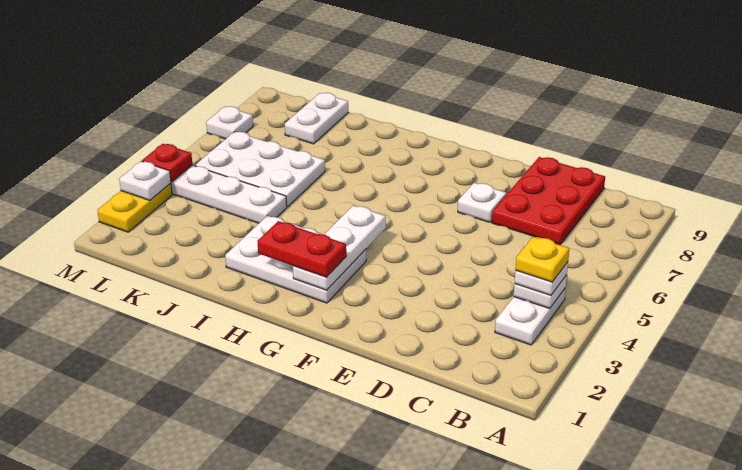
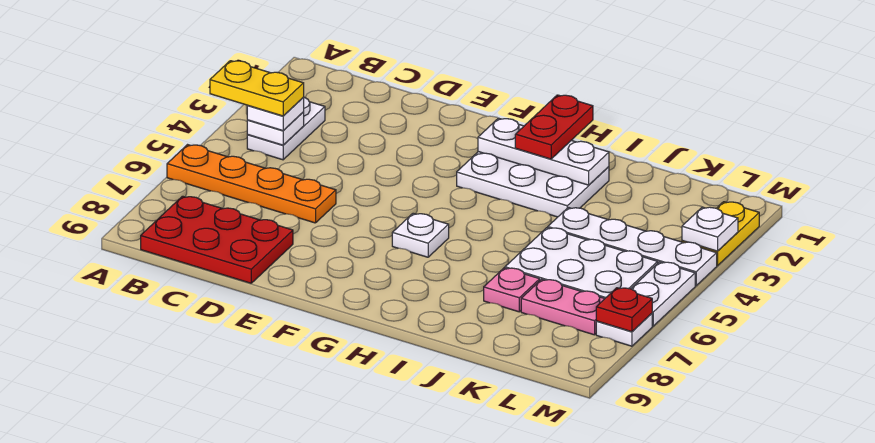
none -> orange 1x4 plate [167,145,336,223]
yellow 1x1 plate [515,236,569,282] -> yellow 1x2 plate [210,61,304,116]
red 2x3 plate [492,157,605,245] -> red 2x3 plate turned to [141,196,293,283]
white 1x1 plate [458,183,506,222] -> white 1x1 plate moved to [392,213,449,257]
white 1x3 plate [293,205,386,290] -> white 1x3 plate turned to [478,118,609,185]
red 1x2 plate [258,221,346,277] -> red 1x2 plate turned to [515,95,593,159]
none -> pink 1x1 plate [484,268,540,312]
none -> pink 1x2 plate [521,279,605,335]
white 1x2 plate [285,93,348,144] -> white 1x2 plate moved to [631,262,695,326]
red 1x1 plate [142,144,192,182] -> red 1x1 plate moved to [596,288,652,332]

